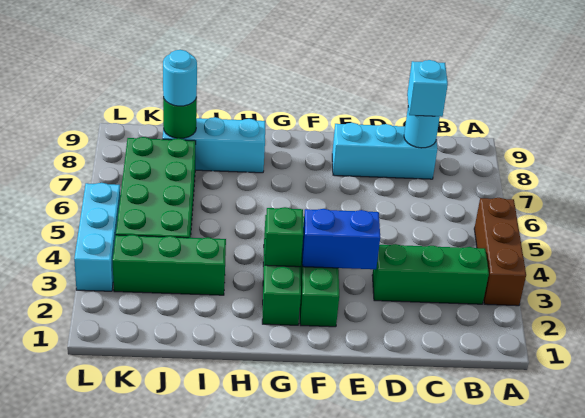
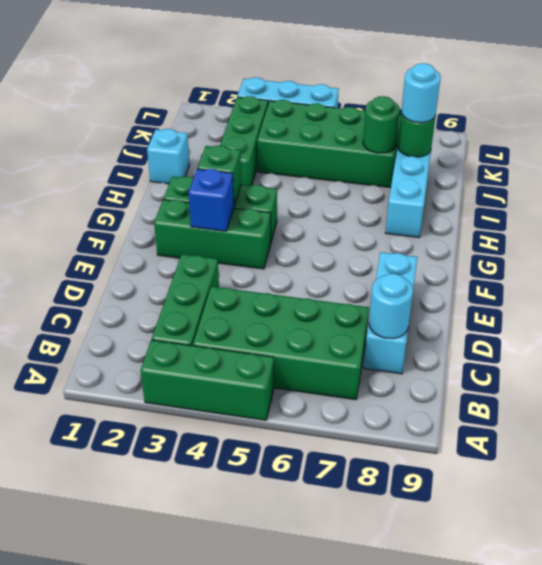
brown 1x3 brick [474,198,526,306] -> green 1x3 brick [141,340,274,420]
none -> green 2x4 brick [193,287,369,400]
cyan 1x1 brick [407,60,448,117] -> cyan 1x1 brick moved to [147,129,190,184]
blue 1x2 brick [302,209,380,269] -> blue 1x1 brick [189,169,234,231]
none -> green 1x1 round brick [363,96,400,153]

